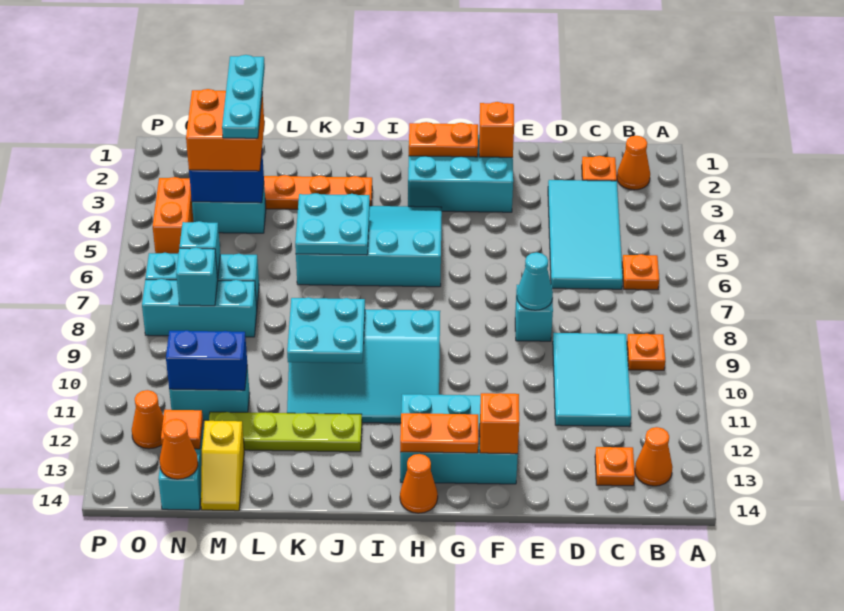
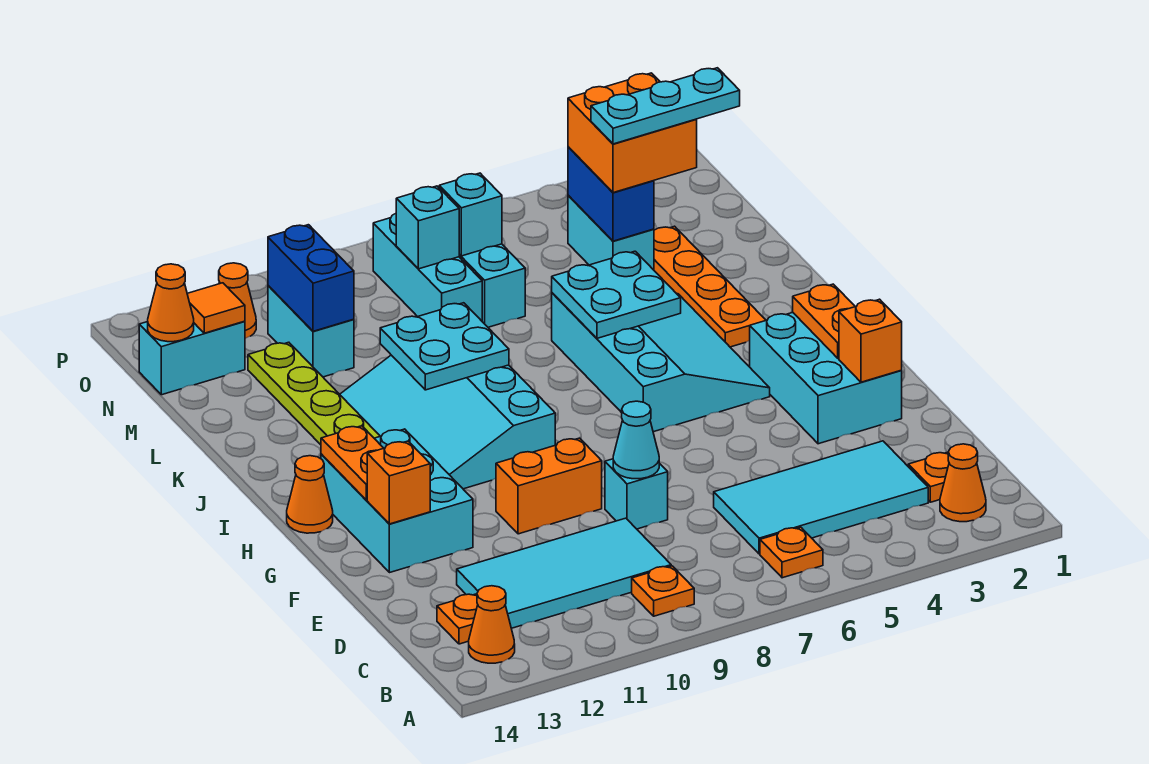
cyan 2x3 tile [553,333,631,427] -> cyan 2x4 tile [457,518,671,628]
yellow 1x2 slope [201,421,244,511] -> none
orange 1x2 brick [153,177,194,254] -> orange 1x2 brick moved to [496,438,602,534]

